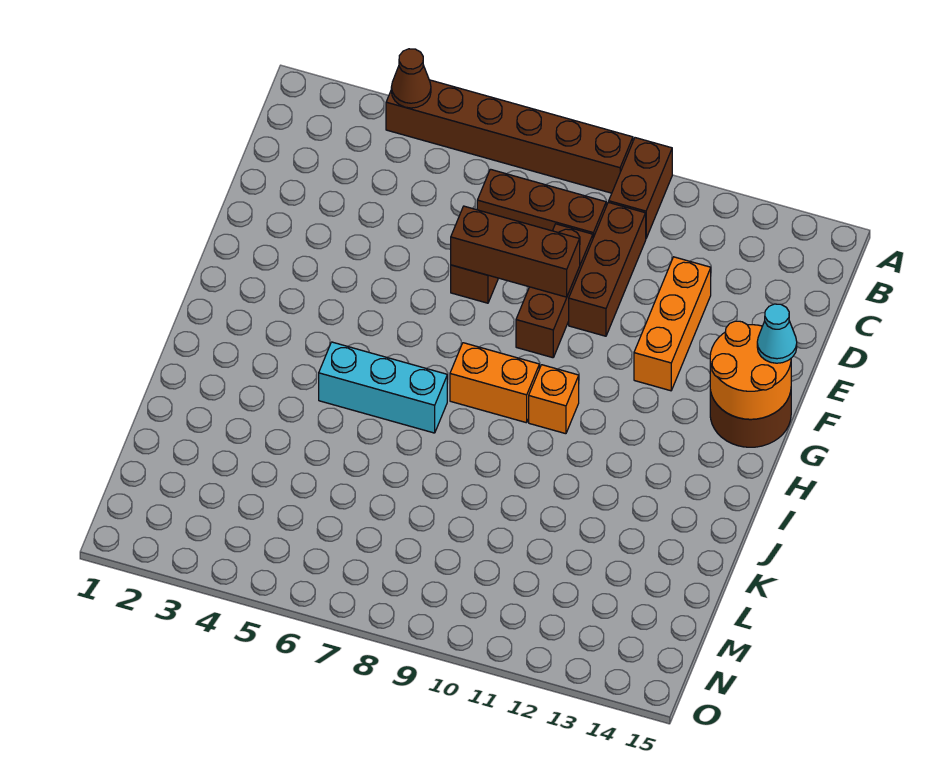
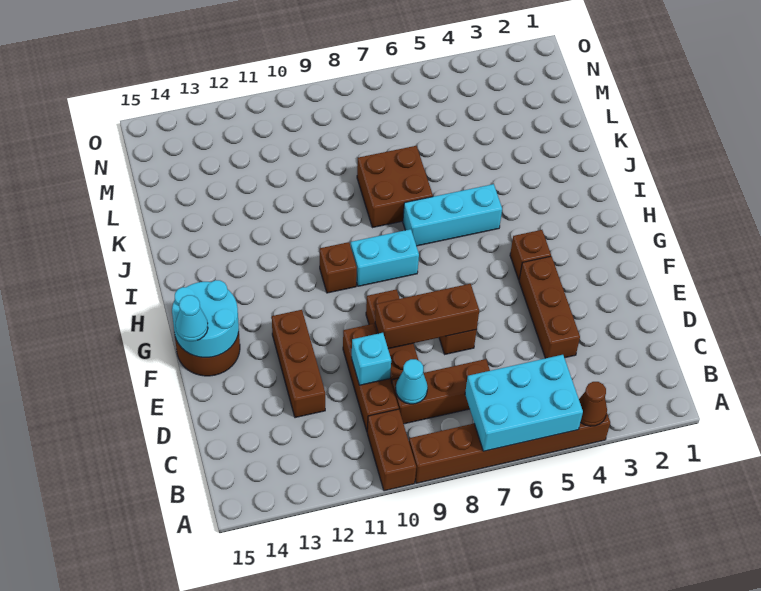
none -> cyan 2x3 brick [465,355,583,451]
none -> cyan 1x1 cone [396,359,428,404]
none -> brown 1x3 brick [519,256,580,358]
none -> cyan 1x1 brick [352,333,391,385]
orange 1x3 brick [634,257,711,391] -> brown 1x3 brick [272,310,325,418]
orange 2x2 round brick [710,321,791,419] -> cyan 2x2 round brick [172,280,239,357]
none -> brown 1x1 brick [510,230,551,280]
orange 1x2 brick [450,343,539,423] -> cyan 1x2 brick [351,229,419,286]
orange 1x1 brick [529,365,579,434] -> brown 1x1 brick [320,242,357,293]
none -> brown 2x2 brick [357,146,433,228]

